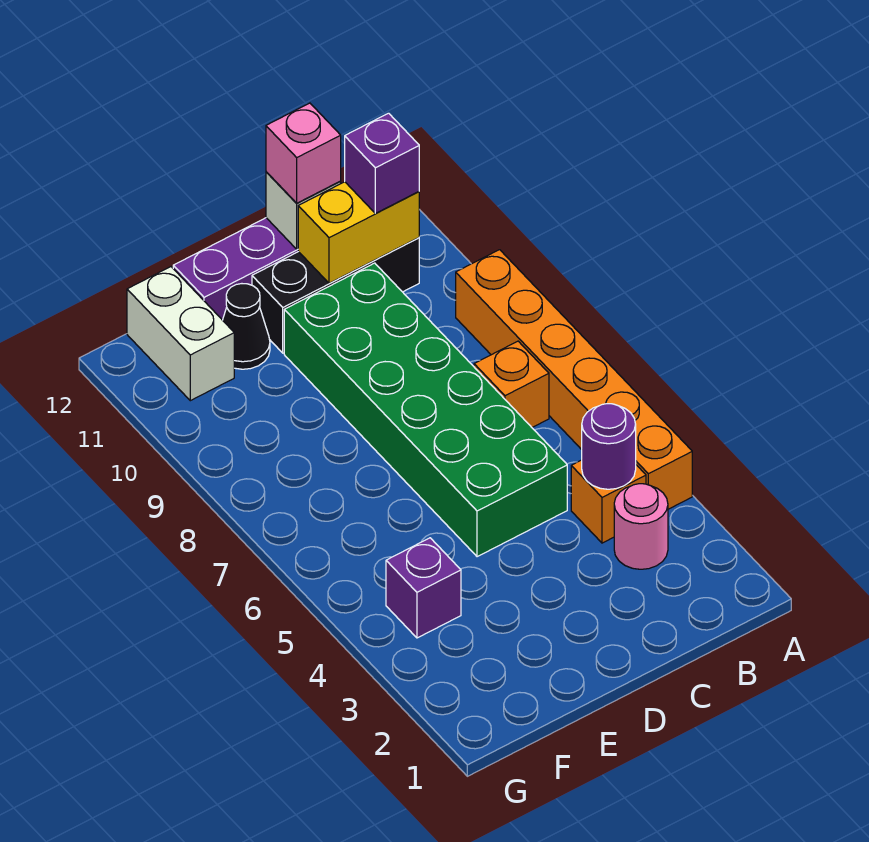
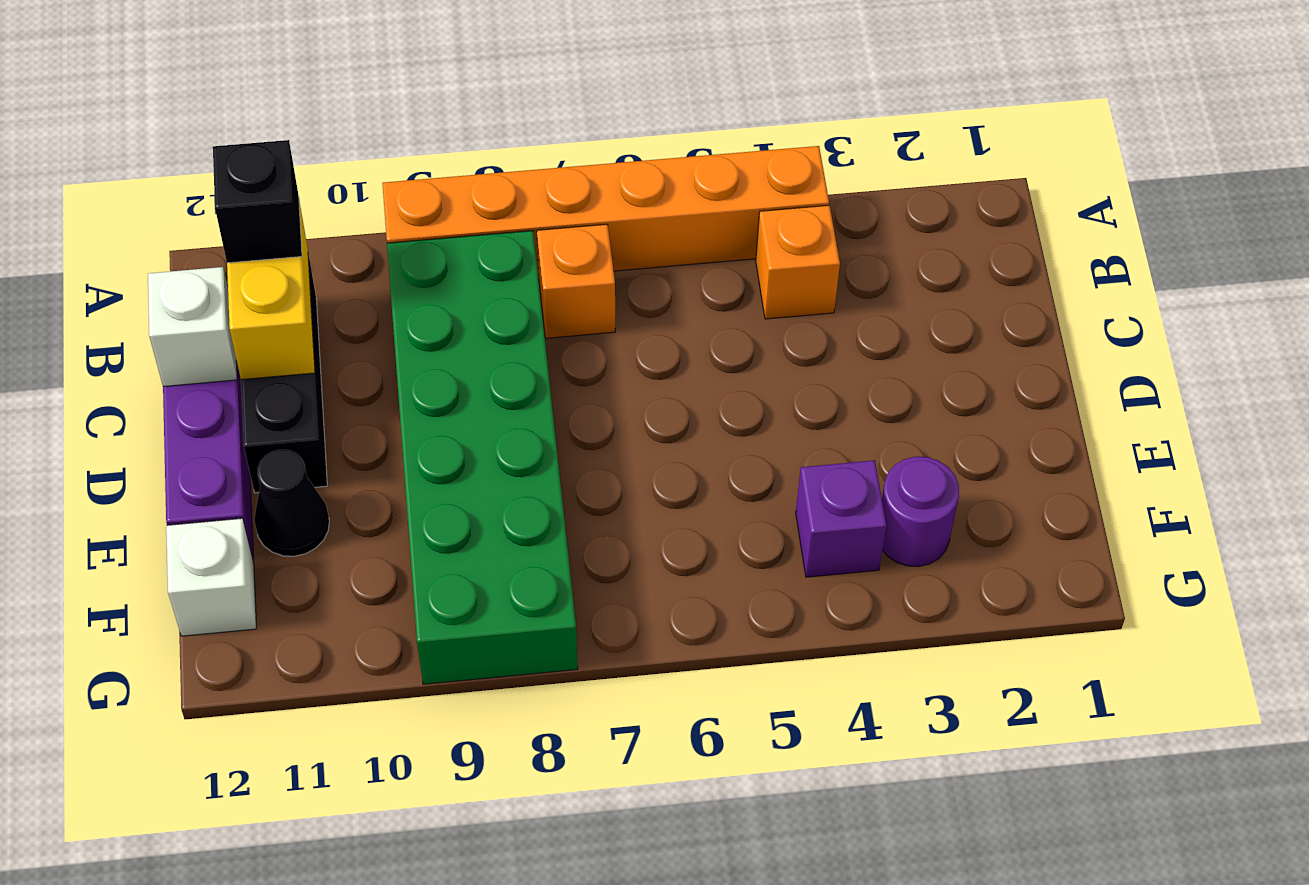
pink 1x1 round brick [614,484,668,569] -> none
purple 1x1 round brick [582,404,636,489] -> purple 1x1 round brick moved to [882,457,959,567]
purple 1x1 brick [345,113,419,213] -> black 1x1 brick [213,140,302,263]
green 2x6 brick [284,263,567,557] -> green 2x6 brick turned to [387,231,578,684]
pink 1x1 brick [266,103,341,203] -> none
white 1x2 brick [127,267,234,401] -> white 1x1 brick [166,518,256,636]

